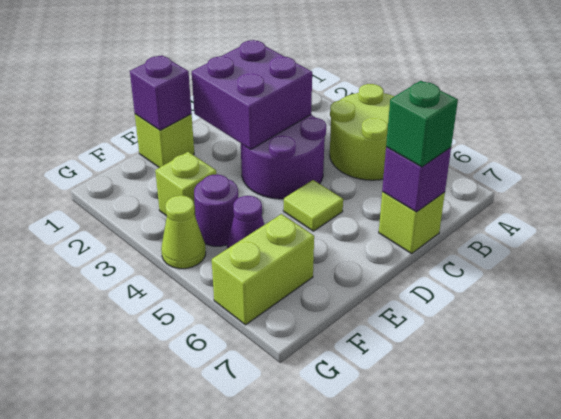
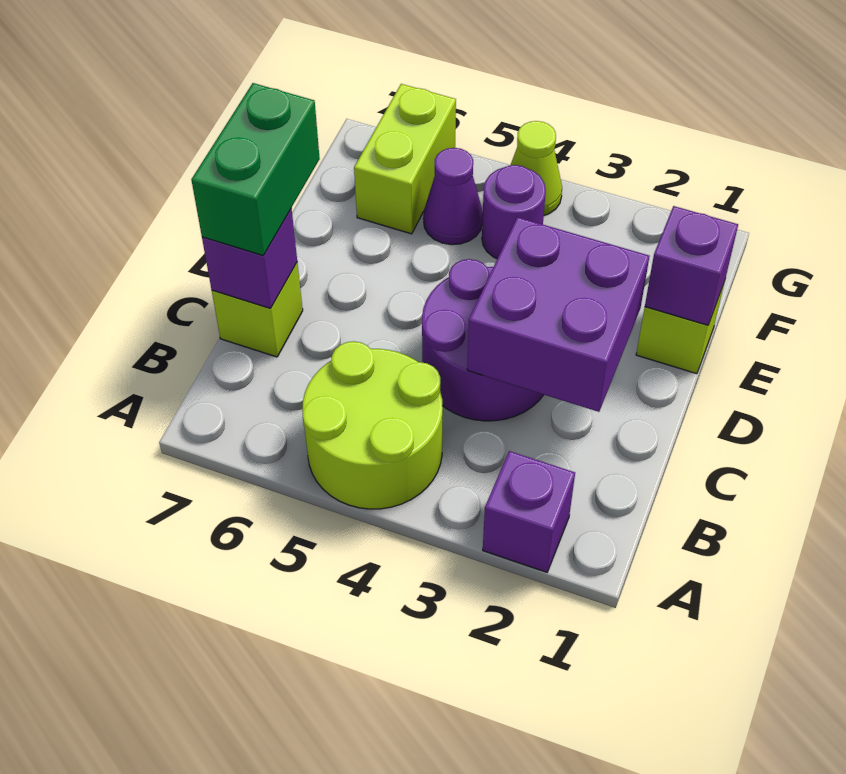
none -> purple 1x1 brick [483,451,575,572]
green 1x1 brick [386,81,458,167] -> green 1x2 brick [191,83,320,255]
lime 1x1 tile [283,180,343,231] -> none
lime 1x1 brick [155,152,216,217] -> none

